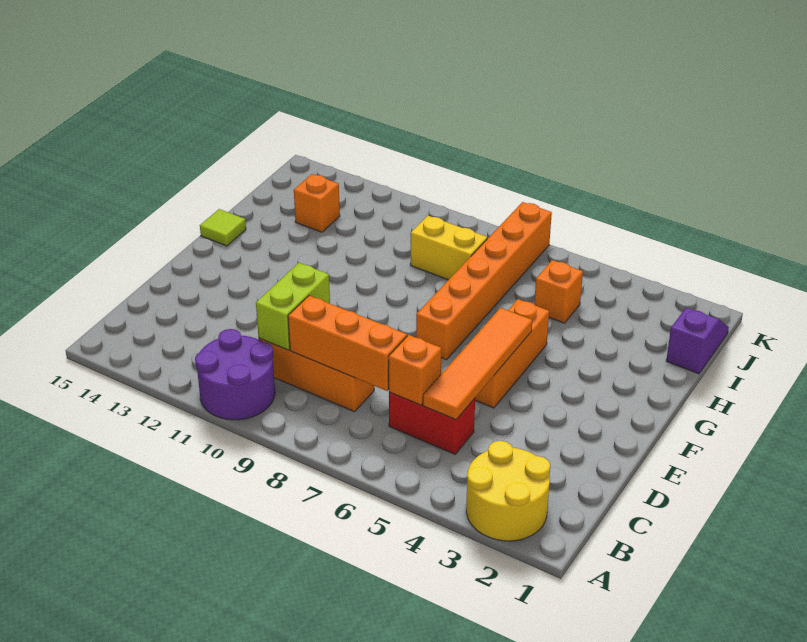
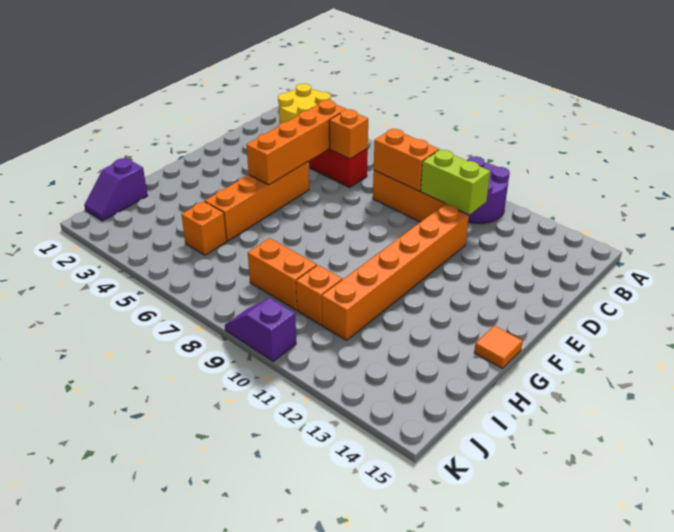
orange 1x4 tile [423,308,532,420] -> orange 1x4 brick [246,100,346,185]
orange 1x3 brick [288,296,407,391] -> orange 1x2 brick [374,129,439,191]
lime 1x2 brick [256,263,330,350] -> lime 1x2 brick turned to [421,149,490,214]
orange 1x3 brick [475,299,549,408] -> orange 1x4 brick [205,162,309,241]
orange 1x6 brick [416,202,552,360] -> orange 1x6 brick moved to [322,204,469,340]
lime 1x1 tile [200,209,246,246] -> orange 1x1 tile [474,326,523,368]
yellow 1x2 brick [410,216,487,280] -> orange 1x2 brick [248,238,317,310]
orange 1x1 brick [294,174,340,232] -> orange 1x1 brick moved to [296,265,342,325]
none -> purple 1x2 slope [225,298,296,361]

